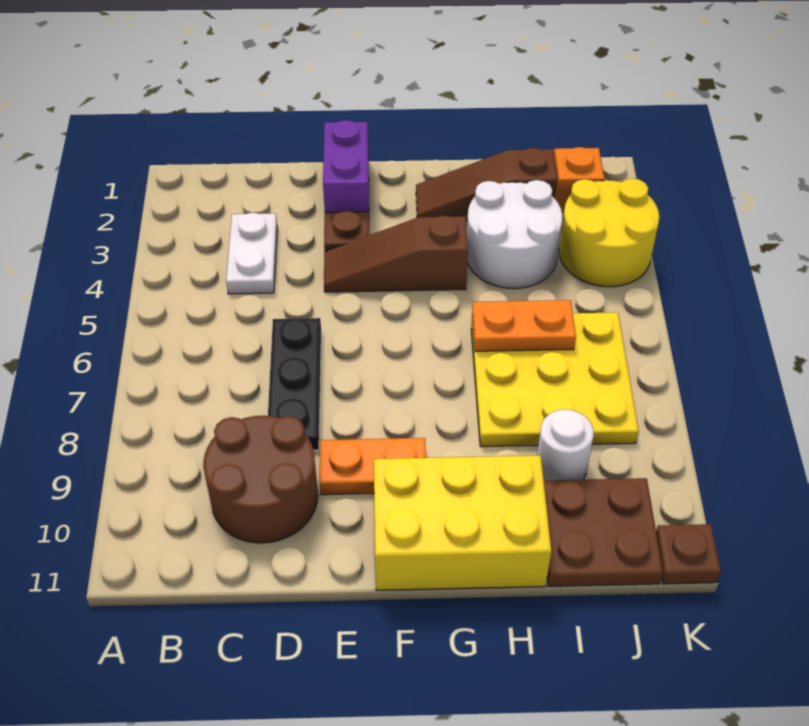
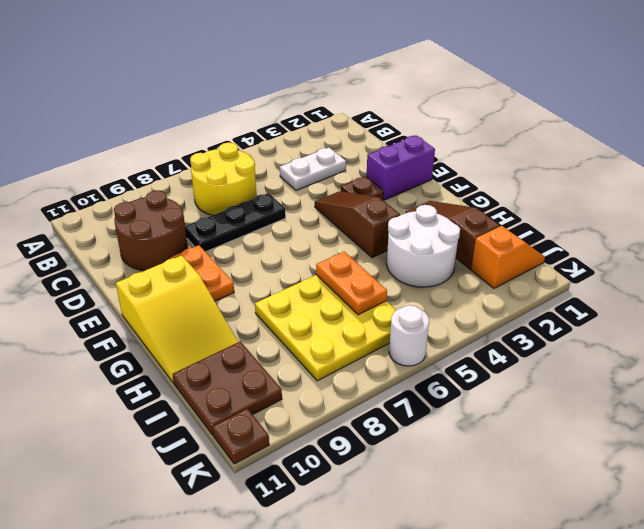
yellow 2x3 brick [374,455,551,590] -> yellow 2x3 slope [116,255,238,383]
white 1x1 round brick [537,410,594,480] -> white 1x1 round brick moved to [389,305,429,366]
yellow 2x2 round brick [559,178,659,287] -> yellow 2x2 round brick moved to [190,143,256,215]

